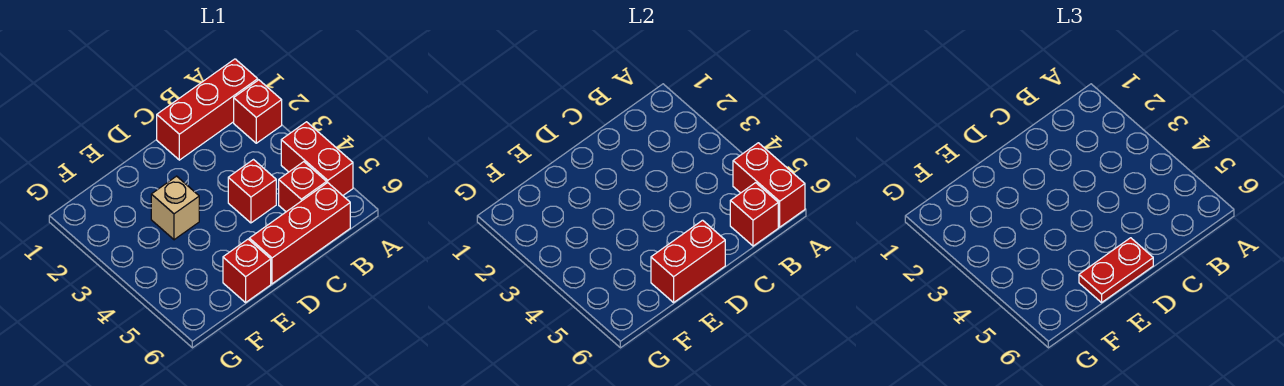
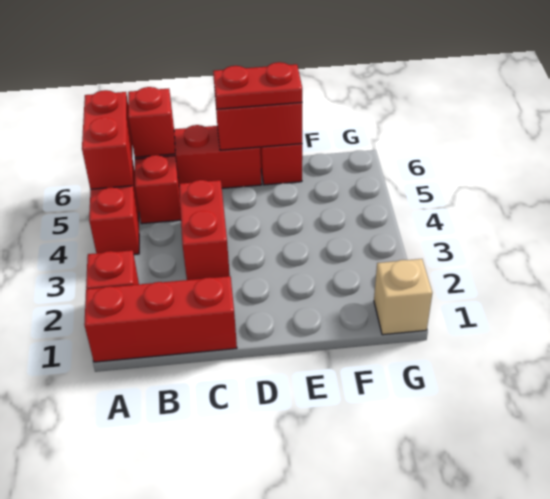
red 1x1 brick [228,160,276,223] -> red 1x2 brick [179,180,230,280]
tan 1x1 brick [151,176,199,240] -> tan 1x1 brick moved to [374,259,432,335]

